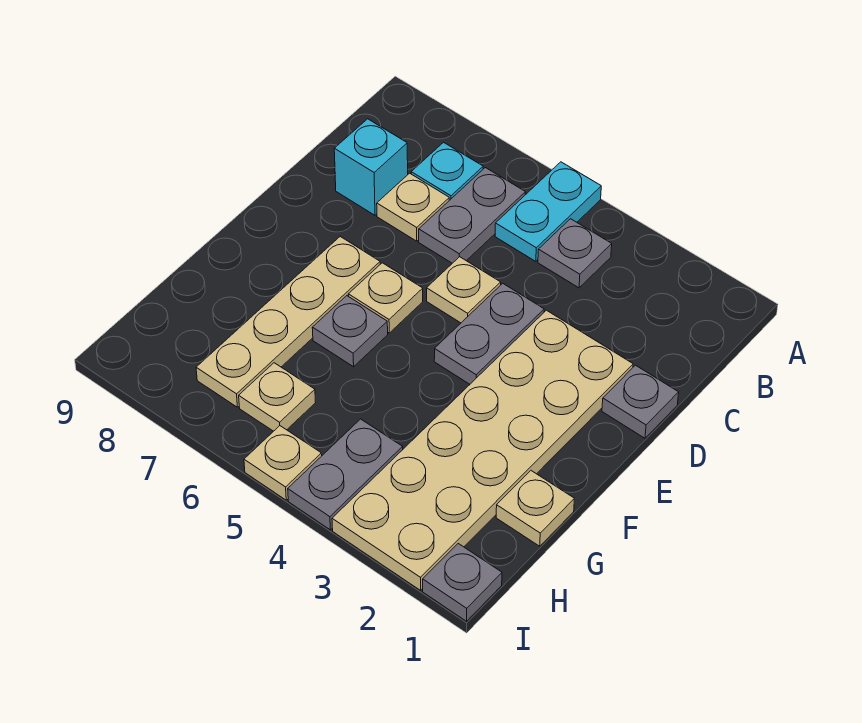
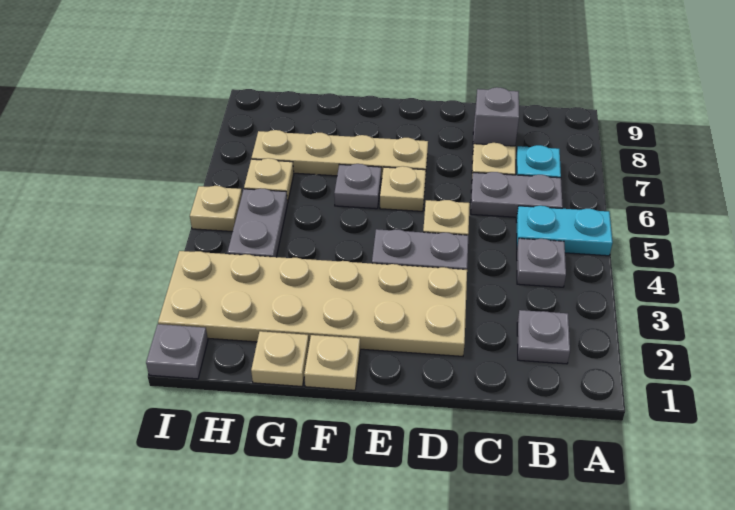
cyan 1x1 brick [334,119,408,215] -> grey 1x1 brick [473,87,519,147]
grey 1x1 plate [602,365,679,438] -> grey 1x1 plate moved to [517,310,570,364]
none -> tan 1x1 plate [304,335,360,390]
grey 1x2 plate [288,419,403,530] -> grey 1x2 plate turned to [227,188,287,257]

